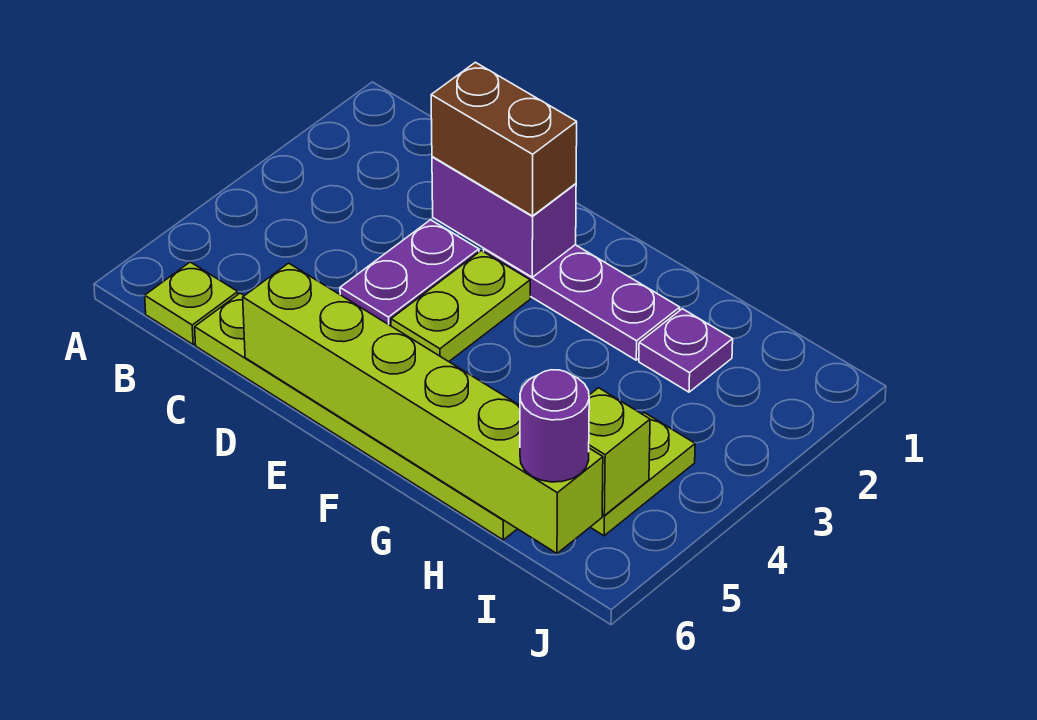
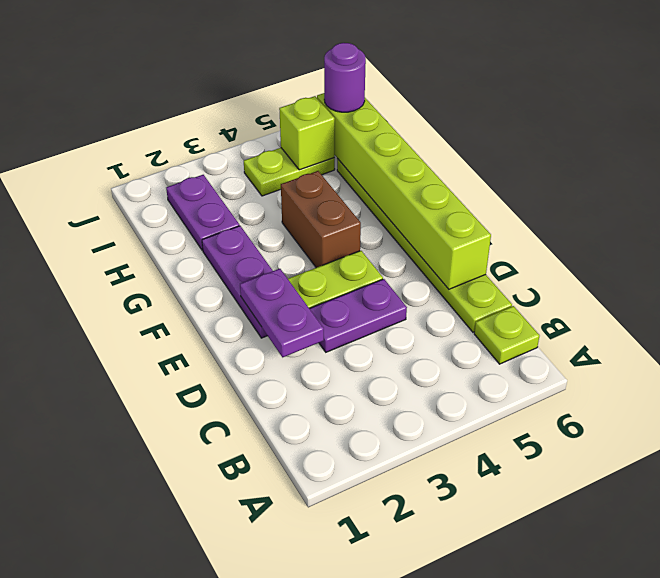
purple 1x2 brick [432,157,576,277] -> purple 1x2 plate [240,269,324,357]
brown 1x2 brick [431,62,577,216] -> brown 1x2 brick moved to [281,171,361,268]
purple 1x1 plate [639,309,733,392] -> purple 1x2 plate [166,175,239,251]

